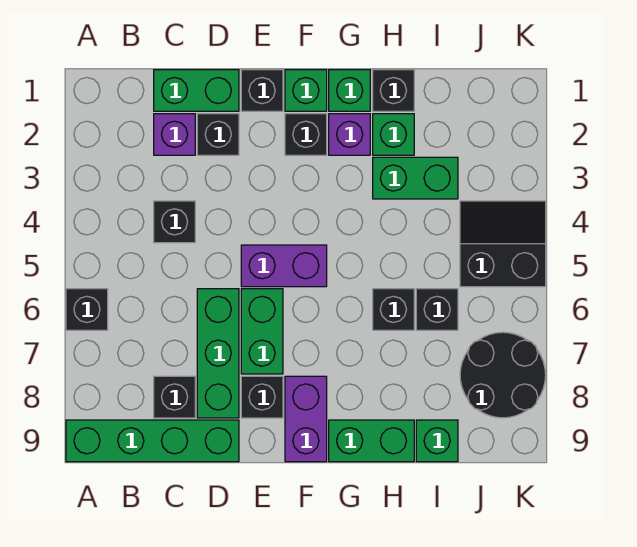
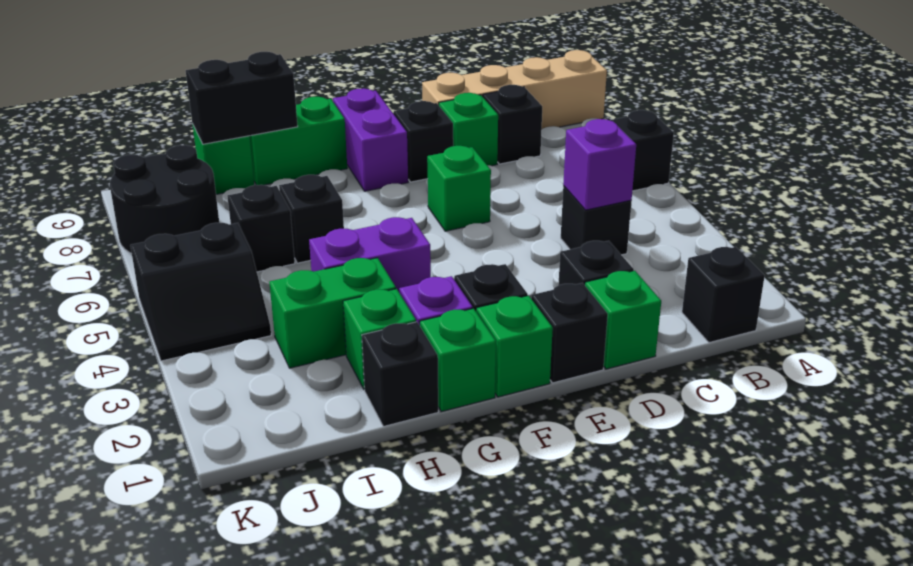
green 1x4 brick [66,420,239,462] -> tan 1x4 brick [422,50,607,129]
none -> black 1x1 brick [682,247,765,343]
green 1x2 brick [154,70,239,111] -> green 1x1 brick [585,271,661,369]
purple 1x1 brick [154,114,195,155] -> purple 1x1 brick moved to [563,119,636,210]
green 1x3 brick [197,289,239,418] -> green 1x1 brick [439,93,498,166]
purple 1x2 brick [241,245,327,287] -> purple 1x2 brick moved to [309,217,431,293]
green 1x2 brick [241,289,283,374] -> green 1x1 brick [427,146,491,231]
none -> black 1x2 brick [186,52,298,144]

